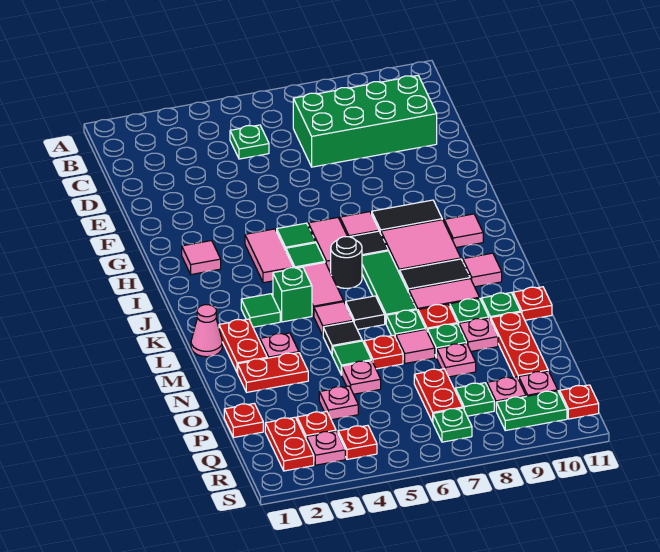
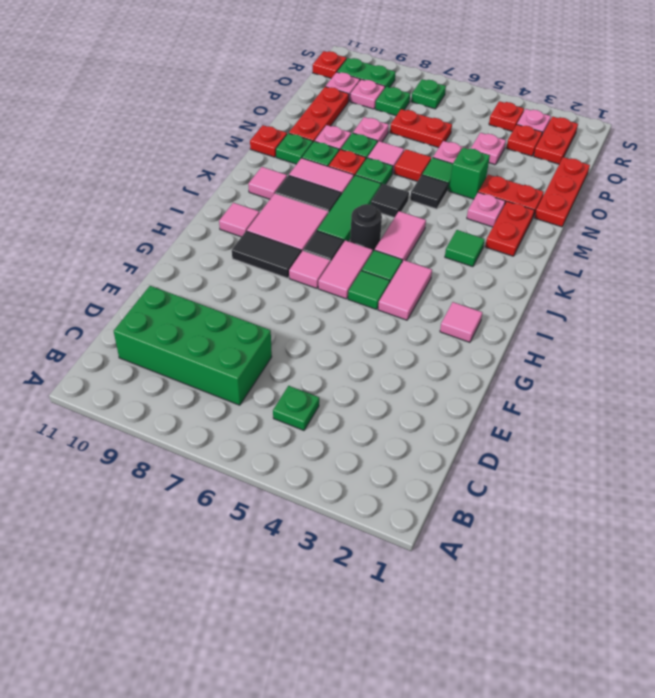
green 1x1 brick [273,267,312,322] -> green 1x1 brick moved to [449,147,490,199]
pink 1x1 cone [191,305,222,357] -> none
pink 1x1 tile [314,302,353,335] -> none
red 1x1 plate [364,335,403,369] -> red 1x1 tile [394,149,431,181]
red 1x1 plate [224,403,263,438] -> red 1x3 plate [535,157,590,227]
red 1x2 plate [414,369,463,422] -> red 1x2 plate turned to [390,109,452,148]

